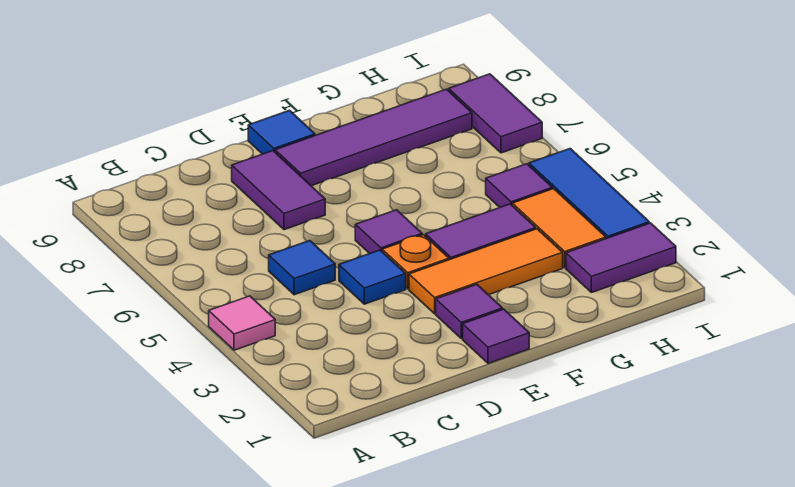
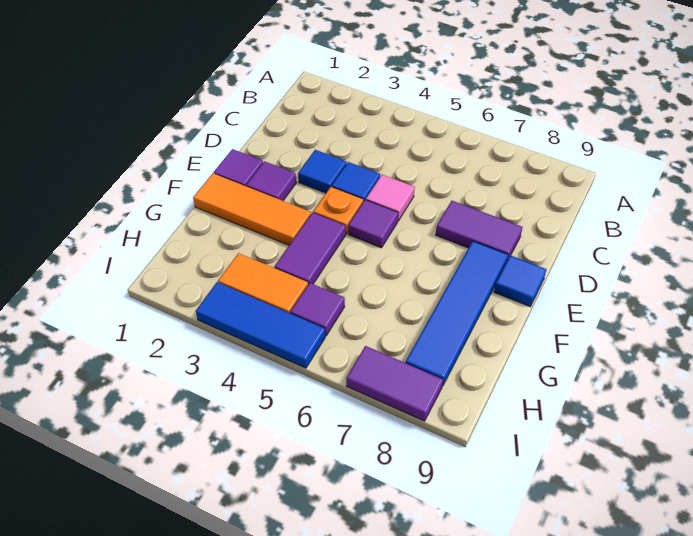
pink 1x1 tile [209,296,275,350] -> pink 1x1 tile moved to [366,175,415,221]
blue 1x1 tile [269,241,335,295] -> blue 1x1 tile moved to [298,150,347,193]
orange 1x3 tile [409,229,563,314] -> orange 1x3 tile turned to [193,173,311,245]
purple 1x4 tile [275,89,472,186] -> blue 1x4 tile [406,241,508,386]
purple 1x2 tile [566,223,676,293] -> none

